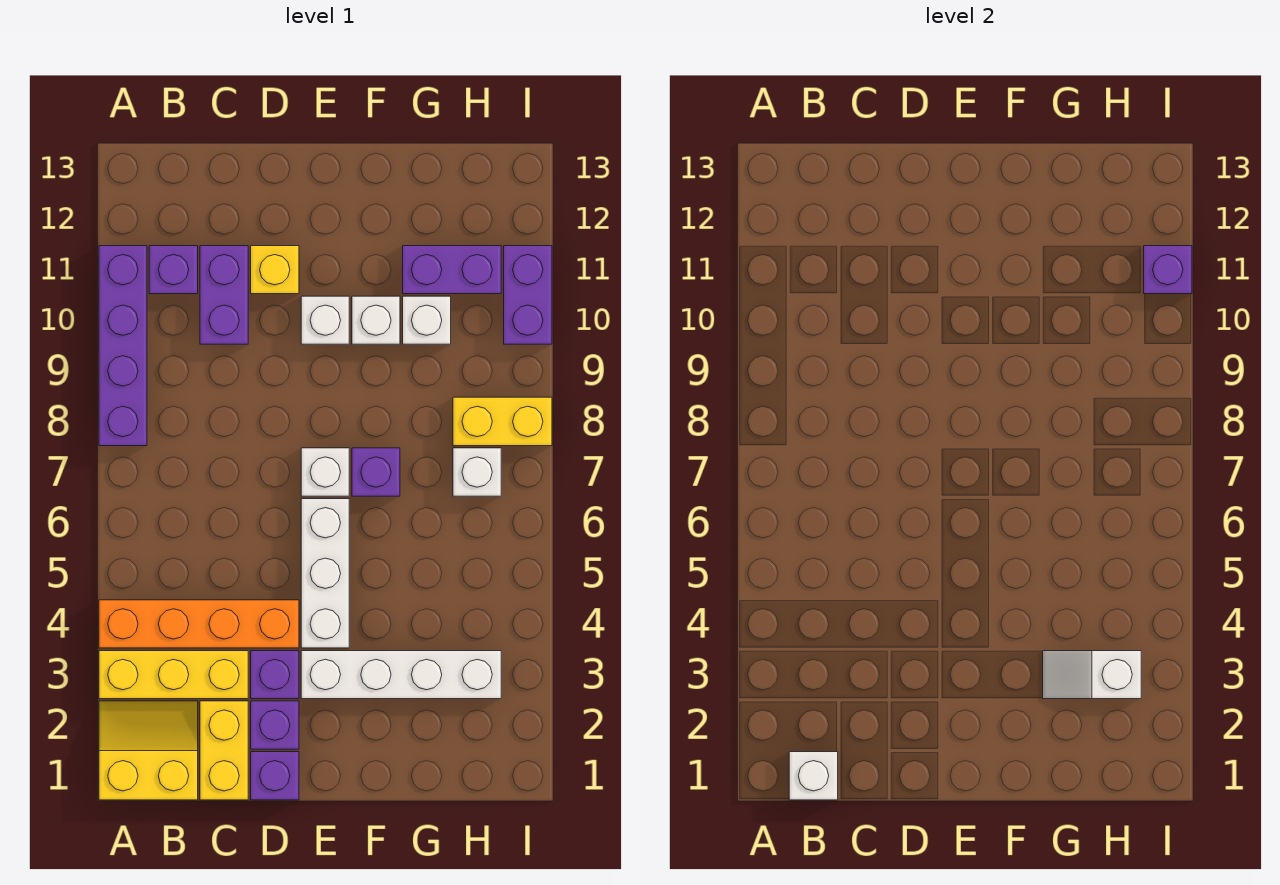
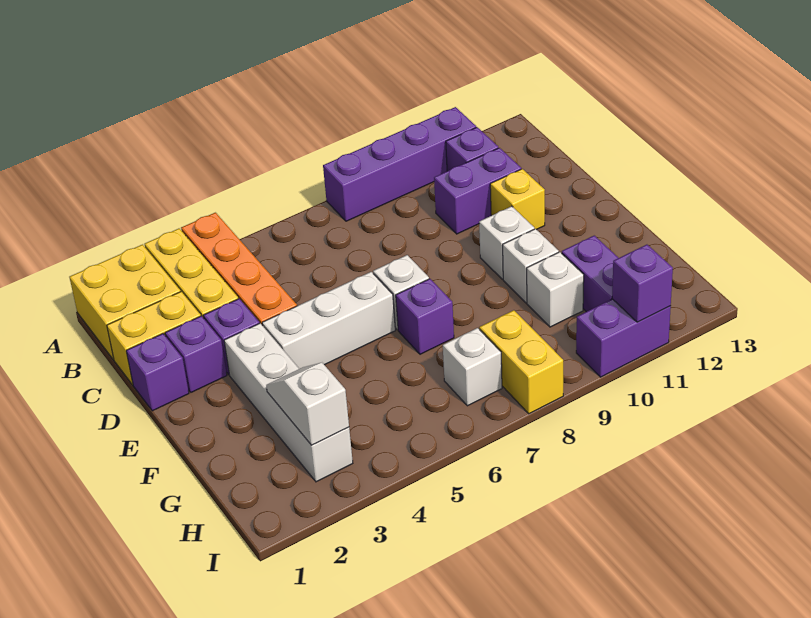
yellow 2x2 slope [99,701,198,800] -> yellow 2x2 brick [69,245,181,360]
white 1x1 brick [789,752,838,800] -> none

